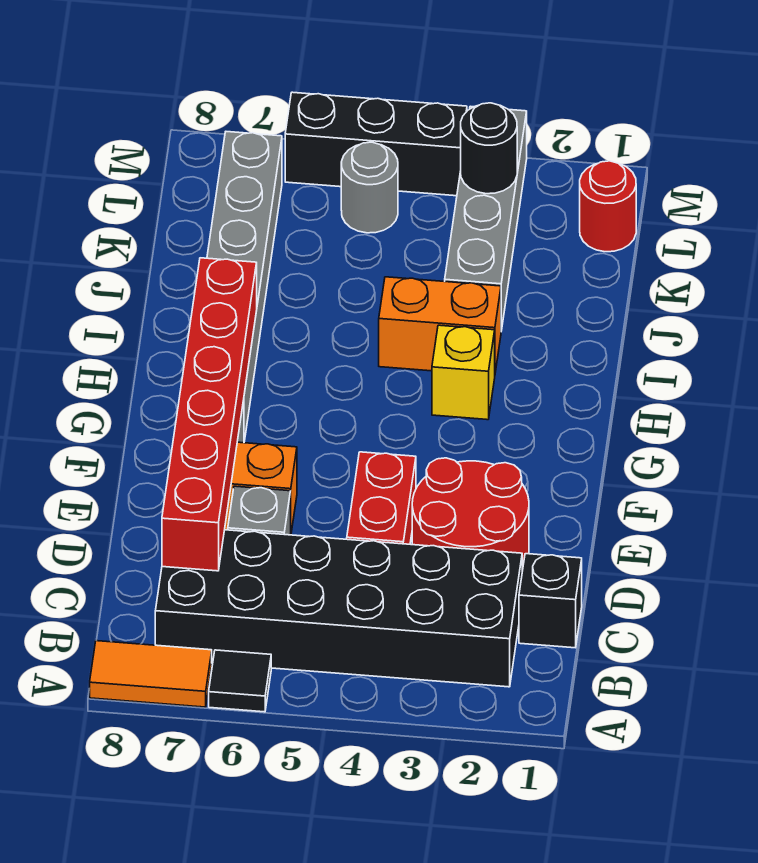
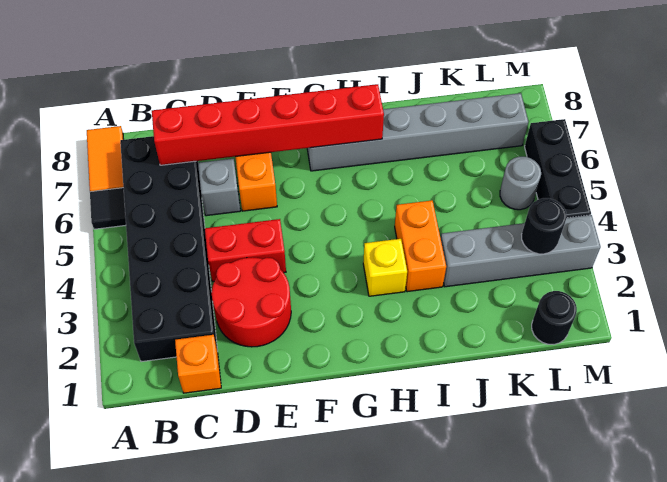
black 1x1 brick [519,554,582,648] -> orange 1x1 brick [175,335,221,393]
red 1x1 round brick [580,161,636,252] -> black 1x1 round brick [532,291,577,345]

